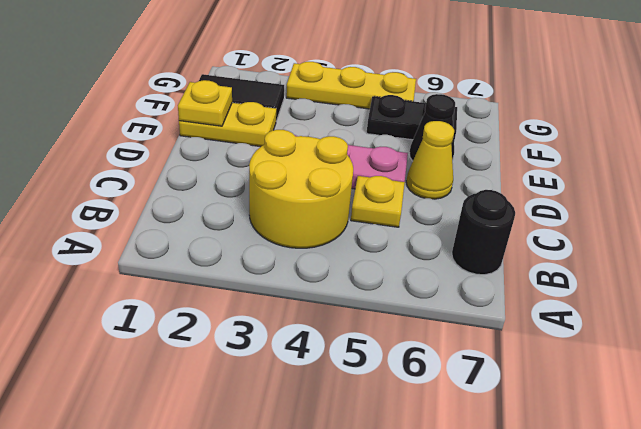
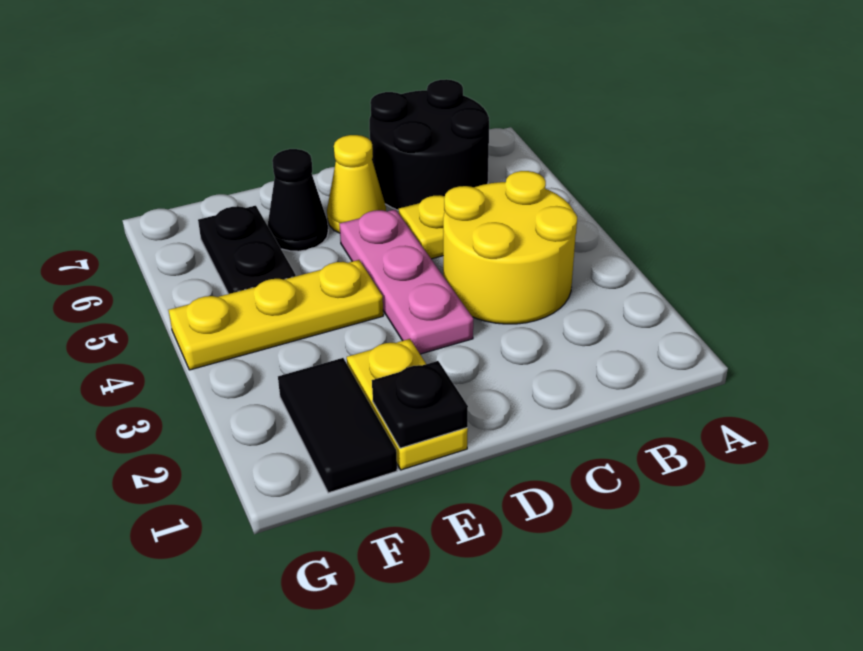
black 1x1 round brick [452,190,515,275] -> black 2x2 round brick [369,79,489,210]
yellow 1x1 plate [178,80,232,126] -> black 1x1 plate [372,361,468,448]
yellow 1x3 plate [286,62,416,109] -> yellow 1x3 plate turned to [169,260,383,370]

